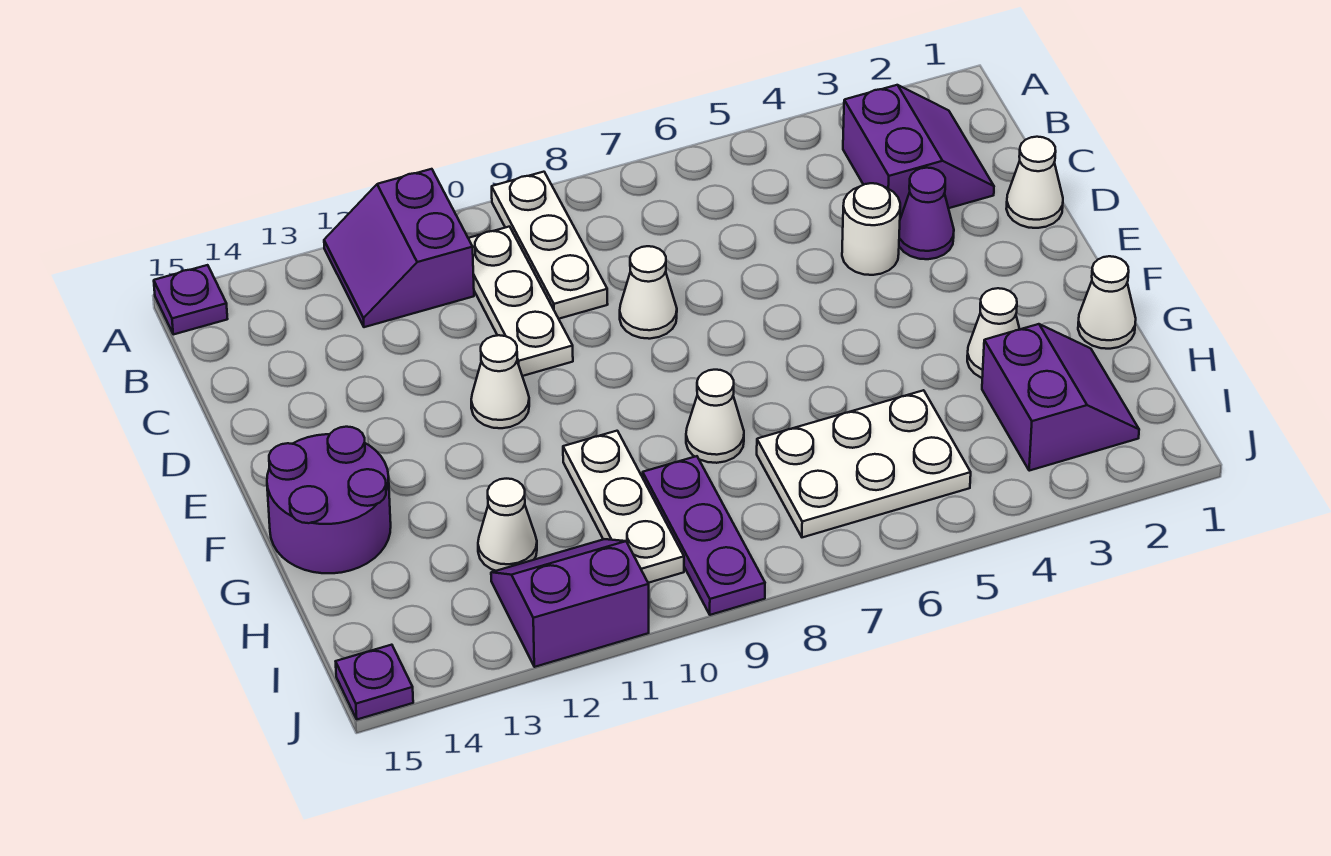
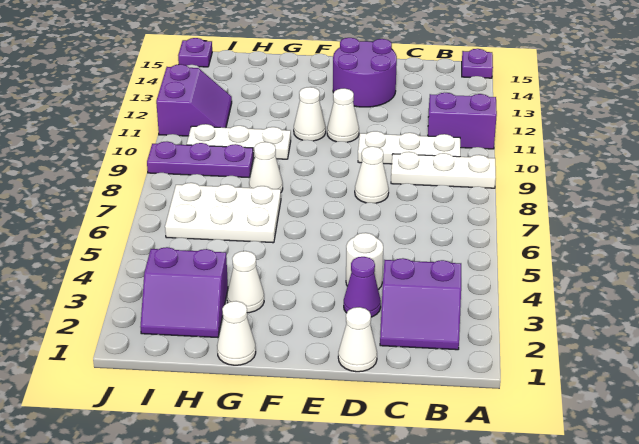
purple 2x2 round brick [267,427,391,573] -> purple 2x2 round brick moved to [333,38,397,107]
white 2x3 plate [757,390,971,537] -> white 2x3 plate turned to [165,183,281,243]
white 1x1 cone [478,479,537,571] -> white 1x1 cone moved to [294,87,326,141]

